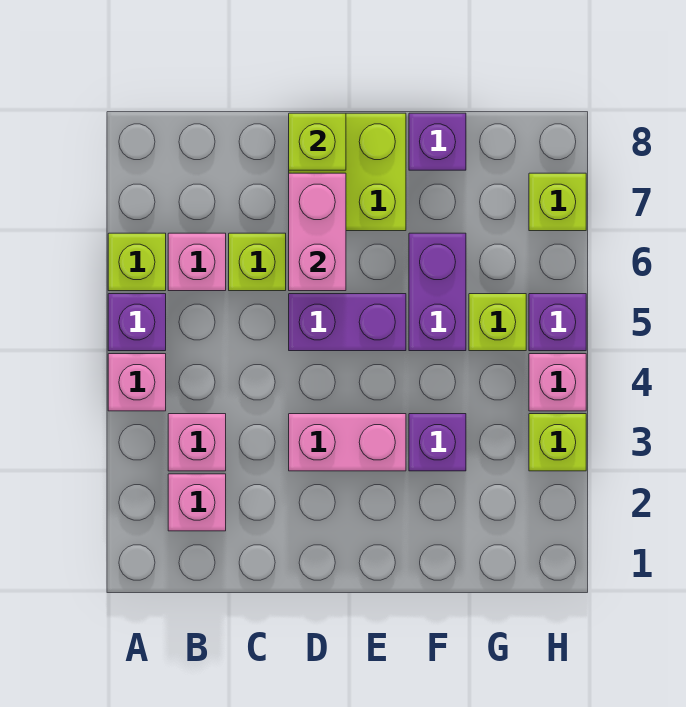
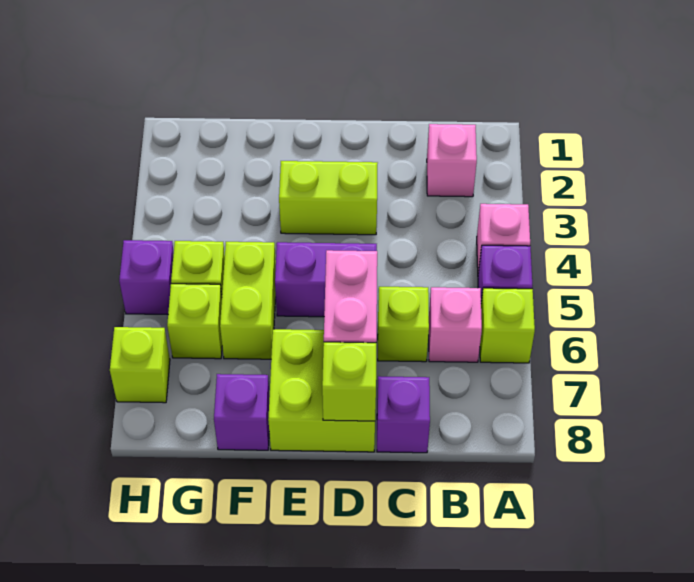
pink 1x1 brick [168,414,226,471] -> none
pink 1x2 brick [289,414,406,471] -> lime 1x2 brick [279,161,378,235]
purple 1x1 brick [409,414,466,471] -> purple 1x1 brick moved to [377,376,430,453]
purple 1x2 brick [409,233,466,351] -> lime 1x2 brick [220,242,276,359]
lime 1x1 brick [529,414,586,471] -> lime 1x1 brick moved to [167,284,222,359]
pink 1x1 brick [529,354,586,411] -> none

